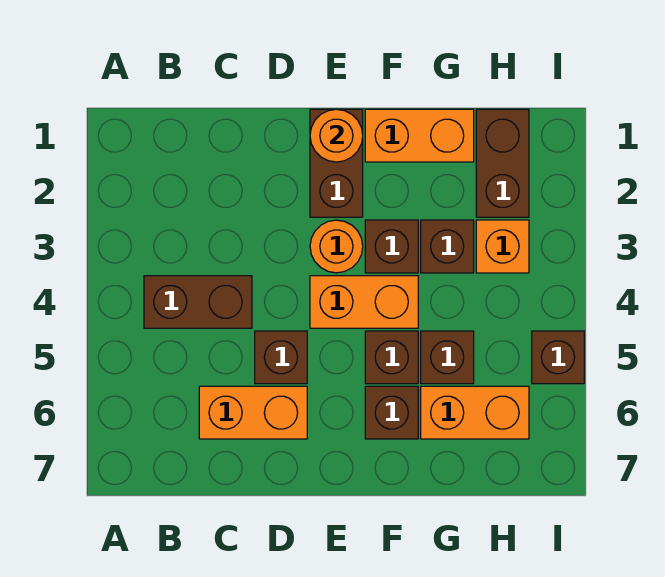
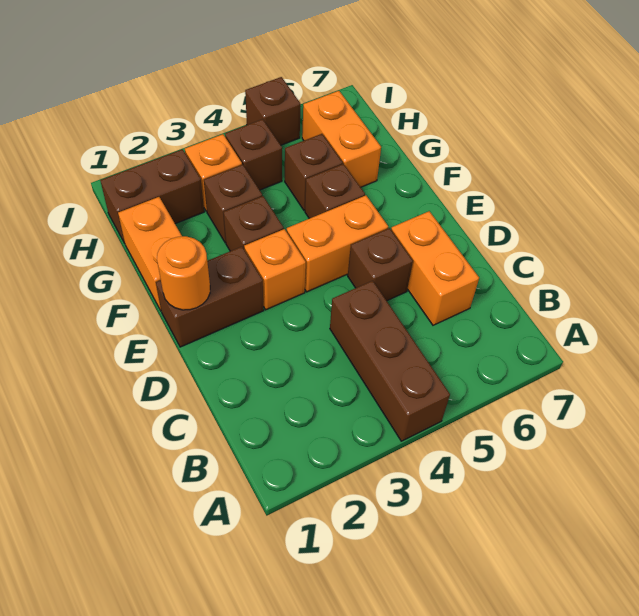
brown 1x2 brick [144,276,252,328] -> brown 1x3 brick [330,281,450,441]
orange 1x1 round brick [310,220,363,273] -> orange 1x1 brick [244,229,306,310]
orange 1x2 brick [310,276,418,328] -> orange 1x2 brick turned to [287,195,388,292]
brown 1x1 brick [365,386,418,439] -> brown 1x1 brick moved to [225,119,282,190]

